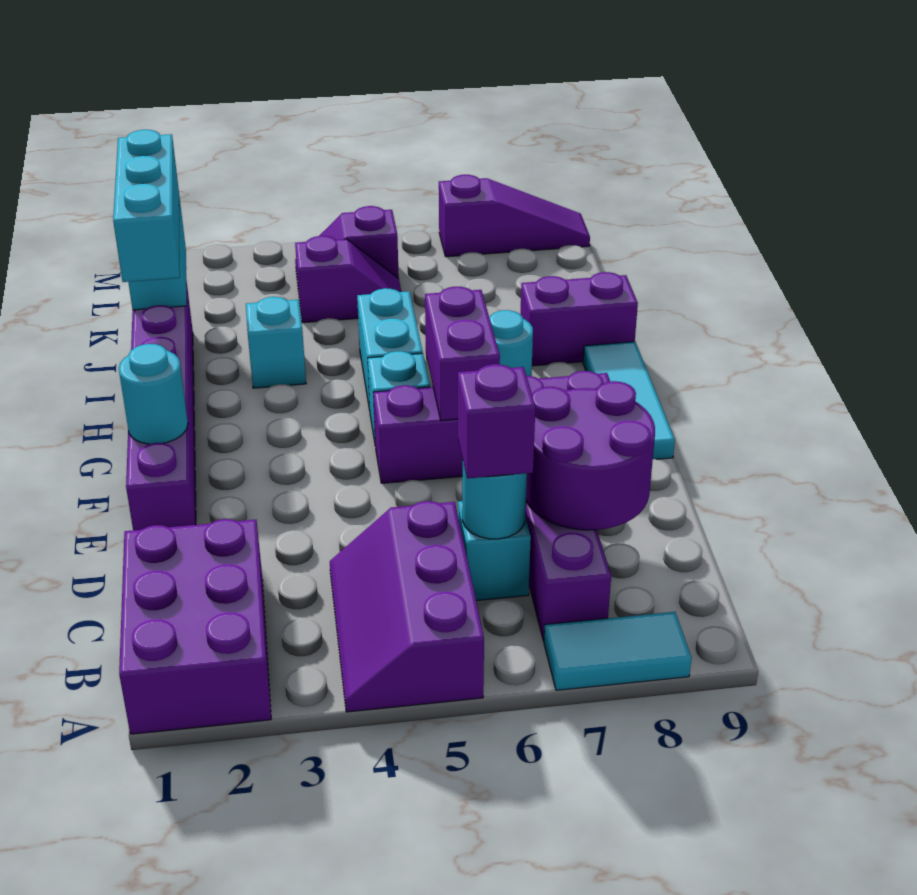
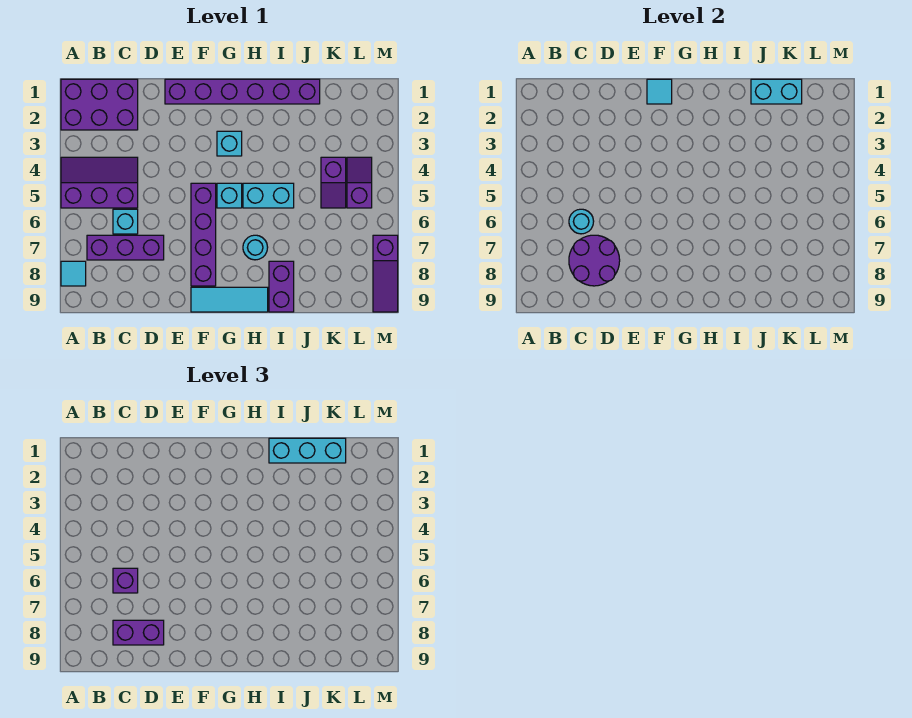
cyan 1x2 tile [544,612,692,690] -> cyan 1x1 tile [61,261,86,286]
cyan 1x1 round brick [119,344,188,444] -> cyan 1x1 tile [647,79,672,104]
purple 1x2 brick [425,287,500,420] -> purple 1x2 brick moved to [113,620,164,645]
cyan 1x1 brick [246,297,306,388] -> cyan 1x1 brick moved to [217,131,242,156]

